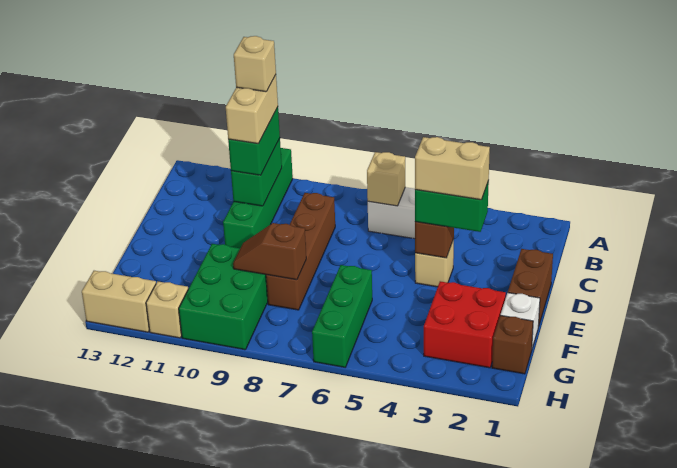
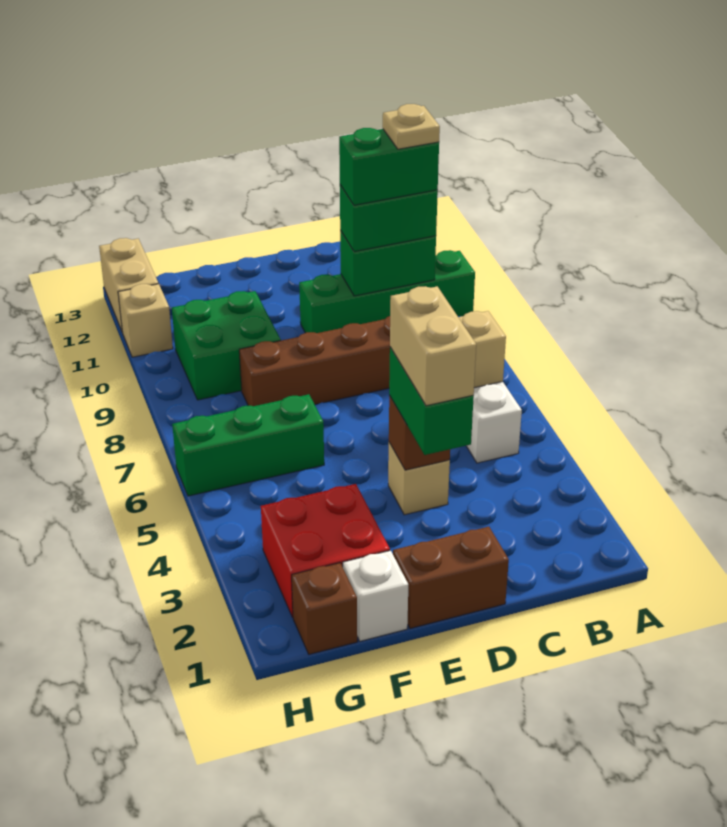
tan 1x2 brick [226,75,278,144] -> green 1x2 brick [339,128,439,205]
tan 1x1 brick [234,36,276,92] -> tan 1x1 plate [383,104,440,149]
brown 1x2 slope [233,223,306,280] -> none
green 2x3 brick [179,244,268,350] -> green 2x2 brick [172,291,281,400]

